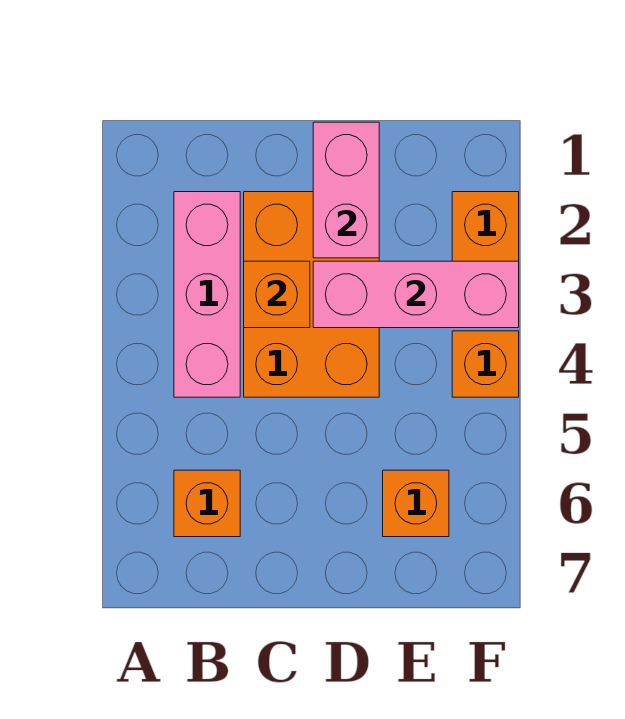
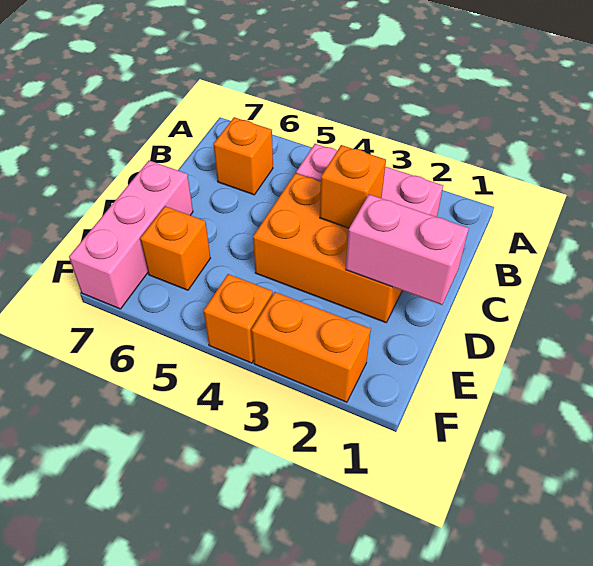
pink 1x3 brick [313,261,519,328] -> pink 1x3 brick moved to [69,161,193,309]

